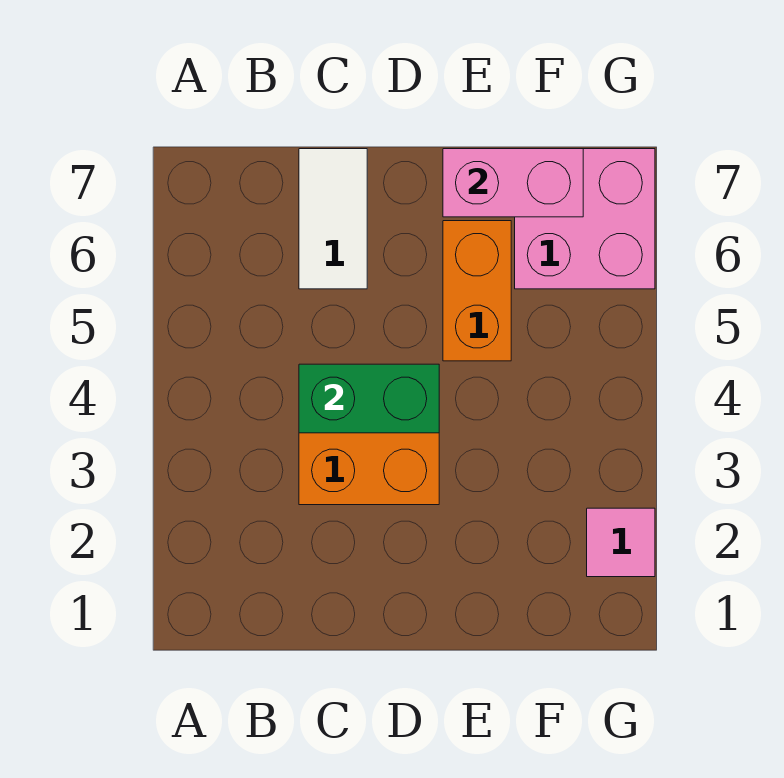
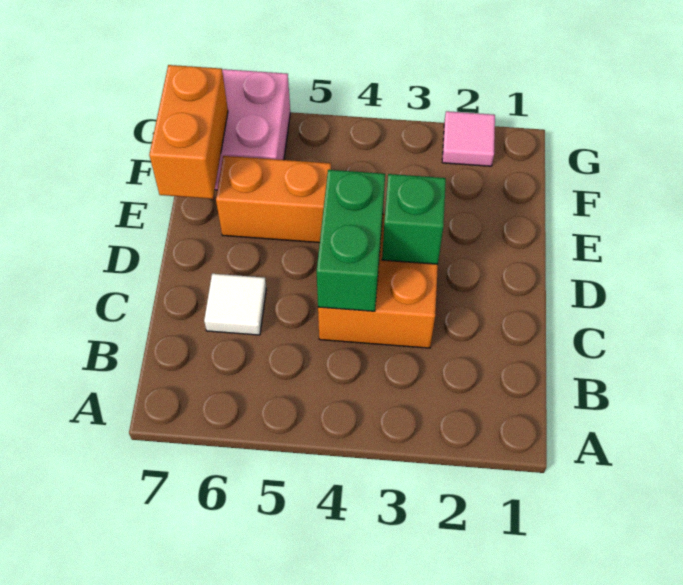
white 1x2 tile [299,149,367,289] -> white 1x1 tile [204,274,266,335]
none -> green 1x1 brick [382,174,446,264]
pink 1x2 brick [443,149,583,217] -> orange 1x2 brick [149,65,228,199]

